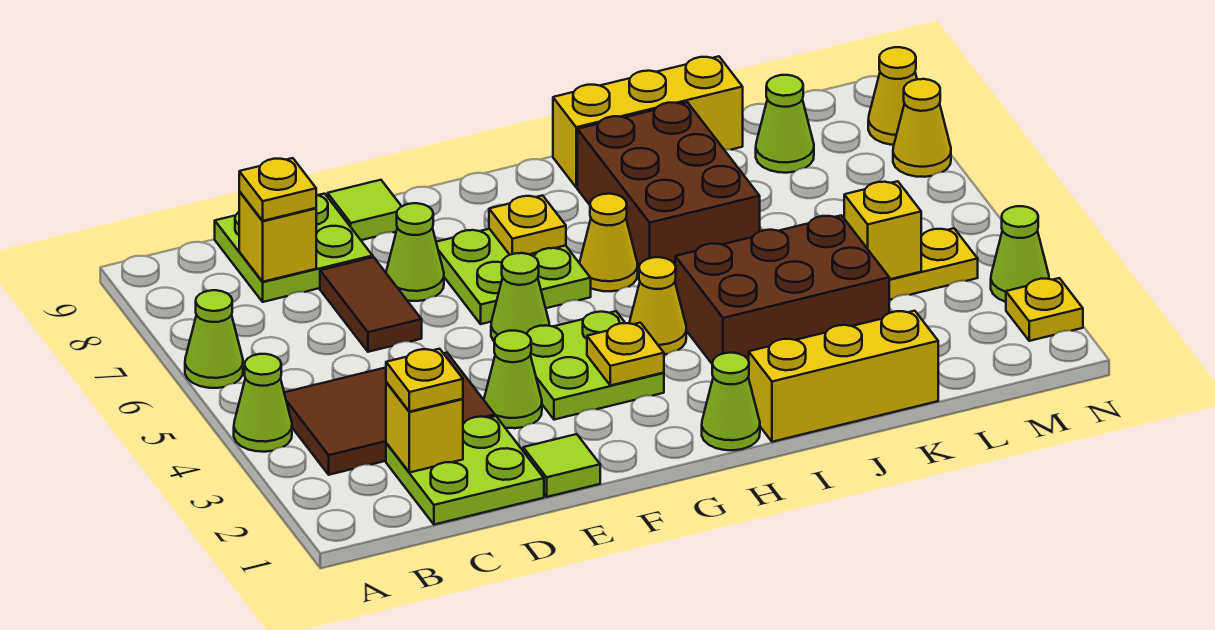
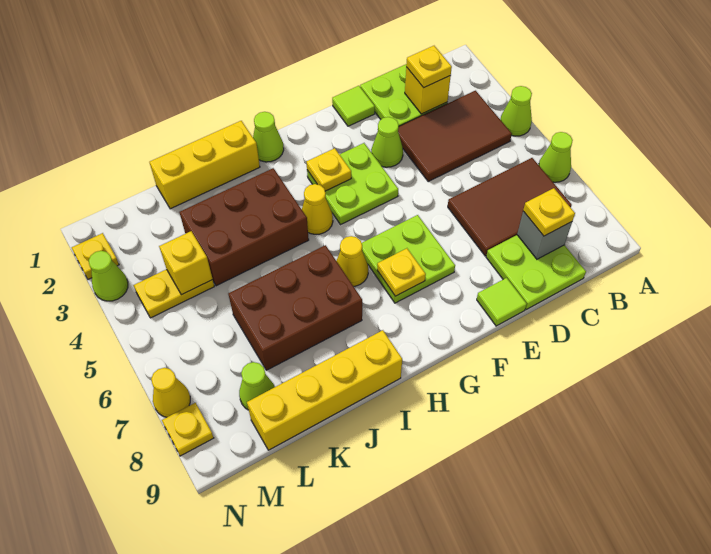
yellow 1x1 brick [239,192,316,282] -> grey 1x1 brick [517,211,572,259]
brown 1x2 tile [320,257,422,352] -> brown 2x3 tile [448,158,572,256]
lime 1x1 cone [386,203,444,301] -> none
lime 1x1 cone [491,253,549,341] -> none
brown 2x3 brick [577,102,760,269] -> brown 2x3 brick turned to [228,245,362,370]
yellow 1x3 brick [553,56,743,187] -> yellow 1x4 brick [247,330,402,450]
yellow 1x1 cone [868,47,917,145] -> yellow 1x1 plate [162,403,214,456]

